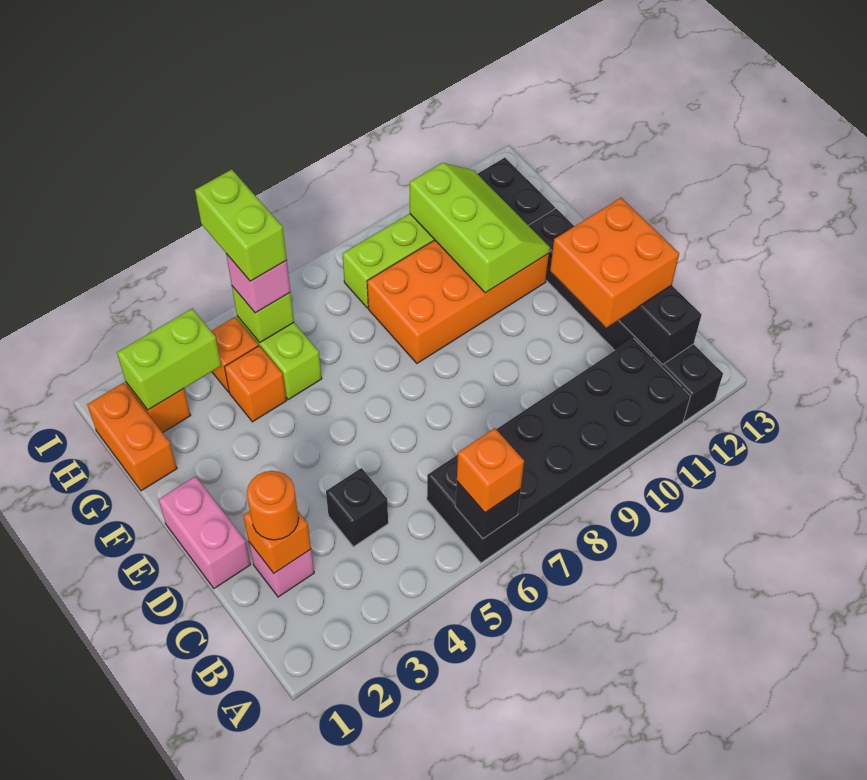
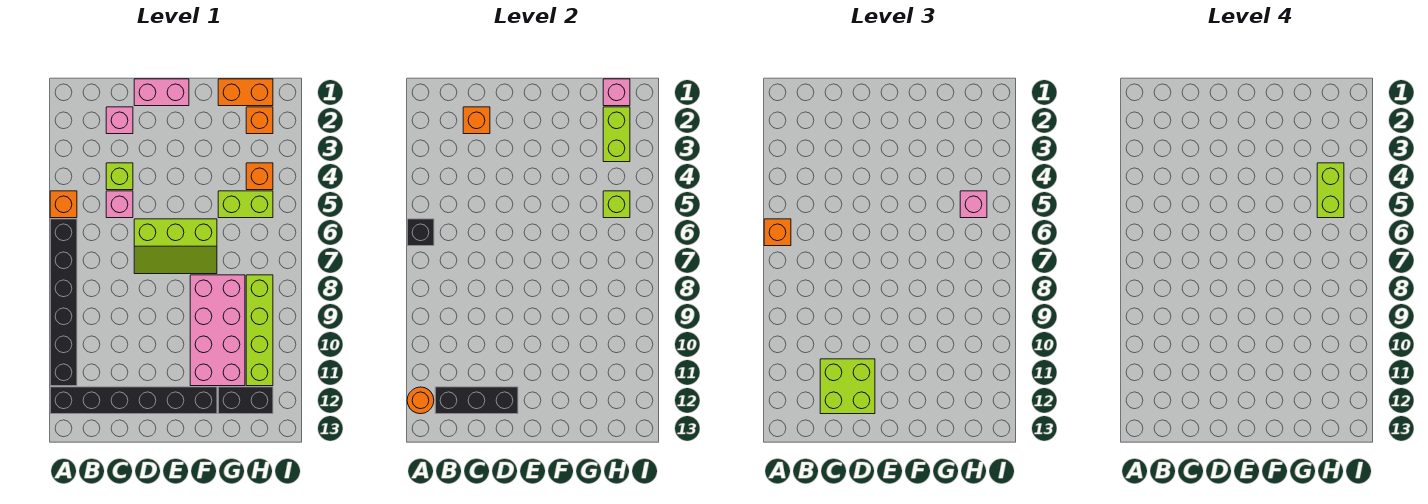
black 2x6 brick [427,338,690,563] -> black 1x6 brick [50,219,77,386]
orange 1x1 round brick [247,471,299,540] -> orange 1x1 round brick moved to [407,387,434,414]
black 1x1 brick [326,468,388,547] -> lime 1x1 brick [106,163,133,190]
none -> pink 1x1 brick [106,191,133,218]
orange 2x2 brick [550,198,679,328] -> lime 2x2 brick [820,359,875,414]
orange 2x4 brick [367,240,549,363] -> pink 2x4 brick [190,275,245,386]
lime 2x3 slope [410,163,550,293] -> lime 2x3 slope moved to [134,219,217,274]
orange 1x1 brick [225,346,286,422] -> orange 1x1 brick moved to [50,191,77,218]
none -> pink 1x1 brick [603,79,630,106]
lime 1x2 brick [195,169,287,281] -> lime 1x2 brick turned to [1317,163,1344,218]

